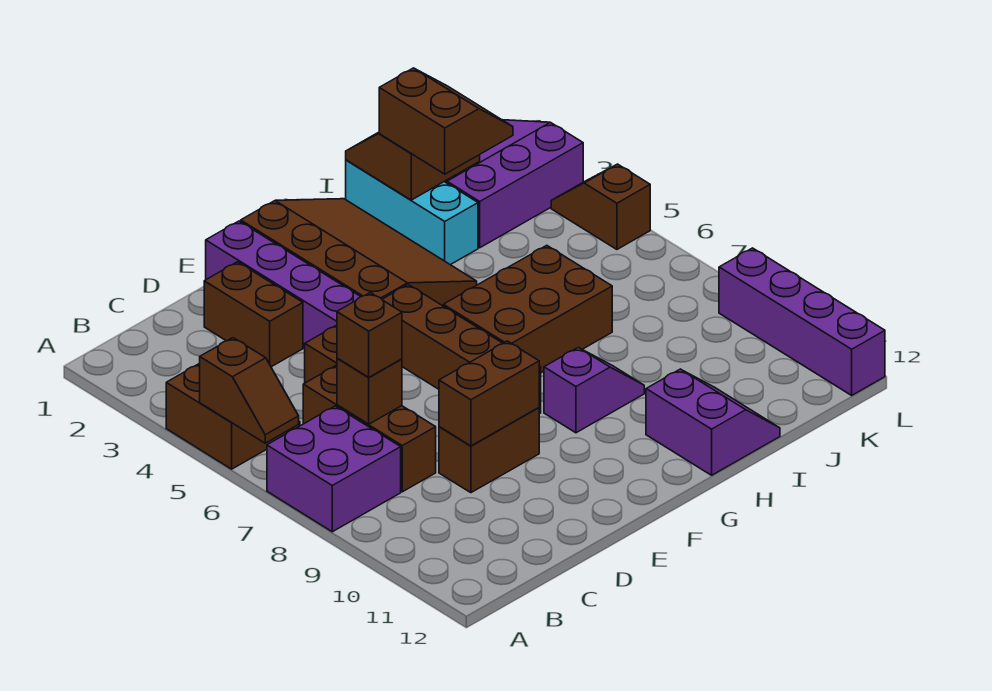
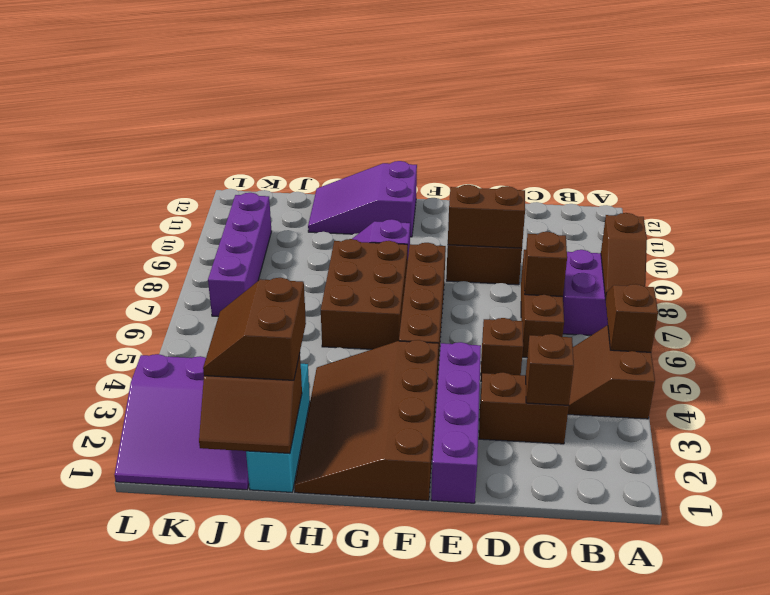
brown 1x1 brick [337,293,402,377] -> brown 1x1 brick moved to [526,334,574,406]
brown 1x2 brick [204,262,303,367] -> brown 1x2 brick turned to [479,372,569,444]
brown 2x3 brick [443,245,612,373] -> brown 2x3 brick turned to [321,239,408,349]
purple 2x2 slope [646,369,780,475] -> purple 2x3 slope [308,161,417,237]
brown 1x2 slope [551,164,650,249] -> brown 1x2 slope moved to [601,213,647,297]
purple 1x4 brick [719,248,885,395] -> purple 1x4 brick moved to [208,193,272,316]

